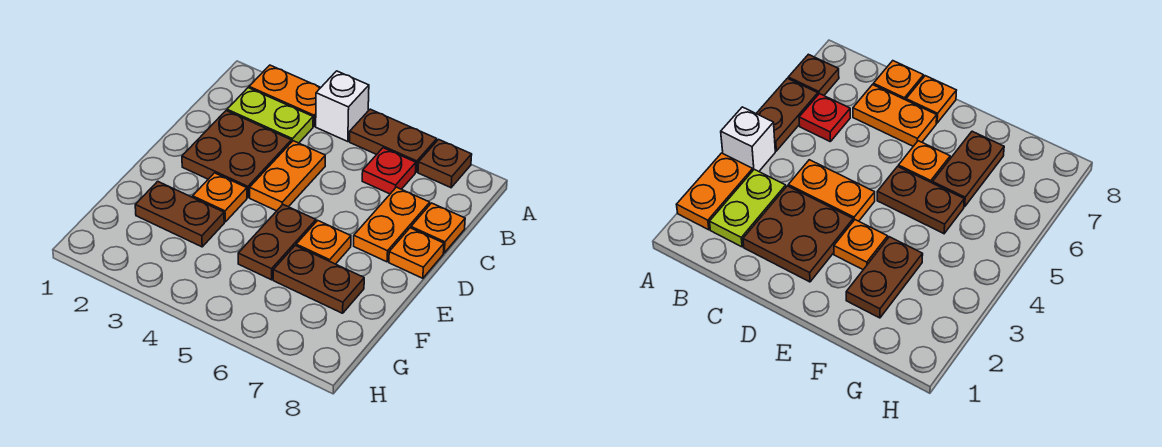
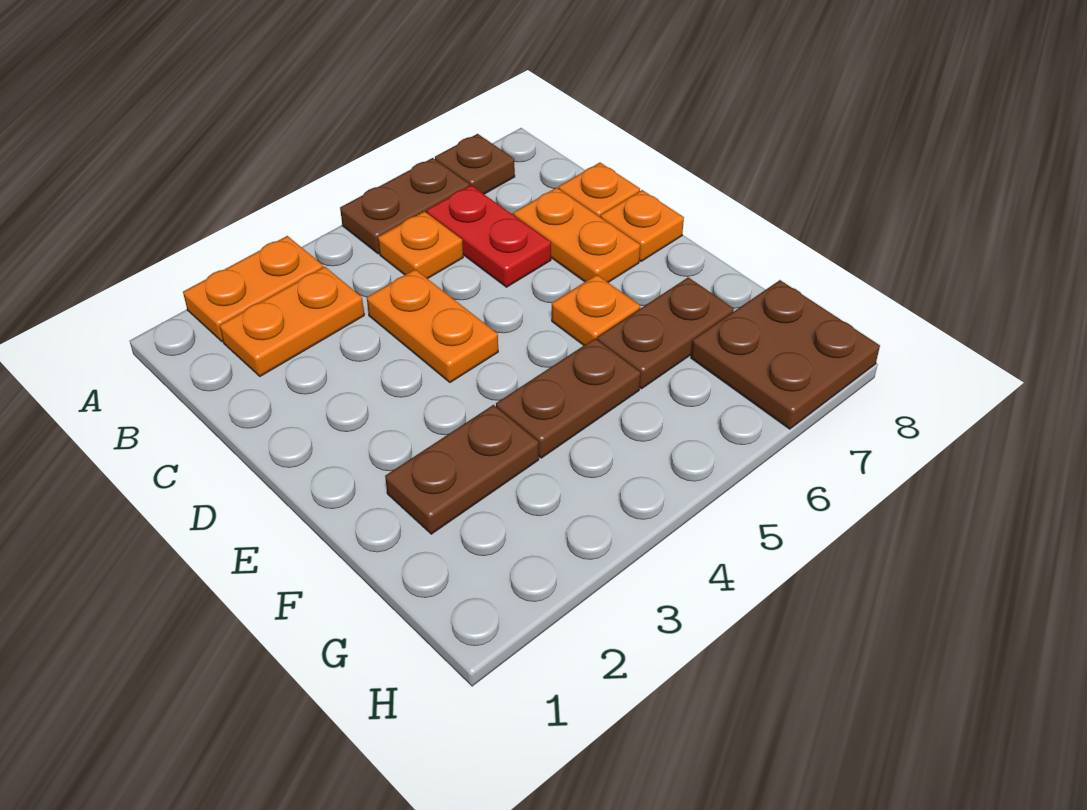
white 1x1 brick [316,71,369,142] -> none
lime 1x2 plate [227,88,313,143] -> orange 1x2 plate [220,267,364,376]
red 1x1 plate [362,148,416,194] -> red 1x2 plate [427,185,551,287]
brown 2x2 plate [182,111,291,197] -> brown 2x2 plate moved to [691,280,880,429]
orange 1x1 plate [193,173,247,222] -> orange 1x1 plate moved to [378,211,463,279]
brown 1x2 plate [238,205,316,280] -> brown 1x2 plate turned to [496,339,640,458]

